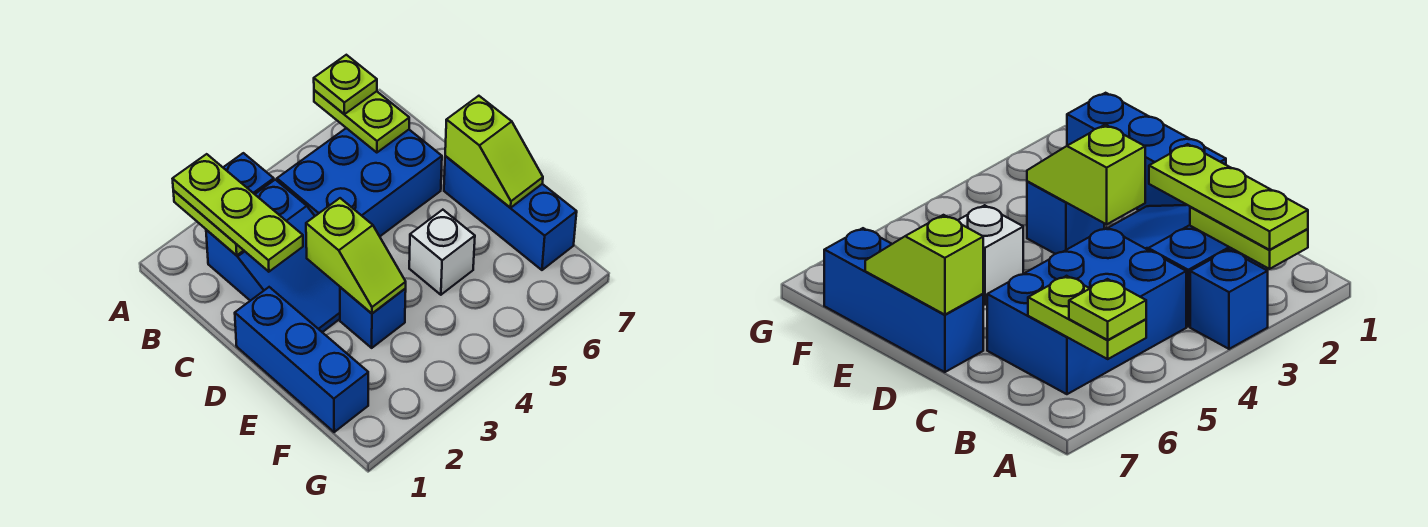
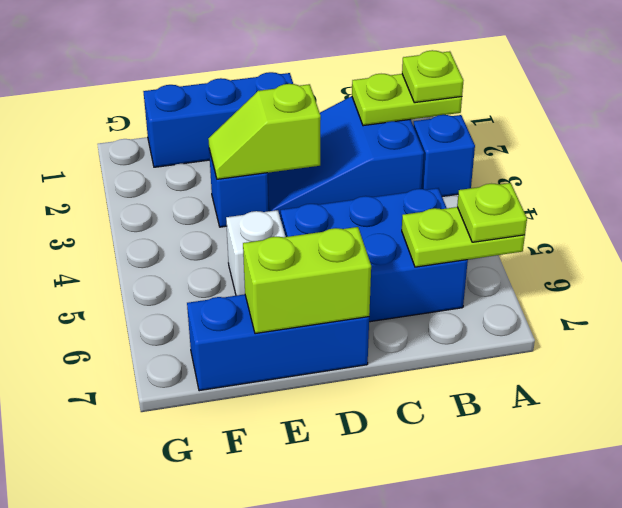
lime 1x3 plate [173,154,303,272] -> lime 1x1 plate [402,50,464,103]
blue 2x3 brick [277,128,442,236] -> blue 2x3 brick turned to [281,188,468,322]
lime 1x2 slope [445,96,543,208] -> lime 1x2 brick [243,227,371,334]

